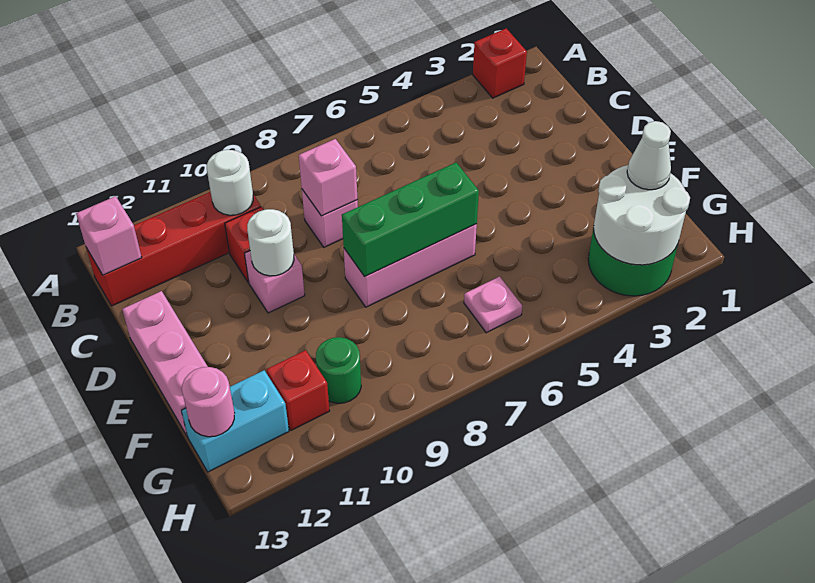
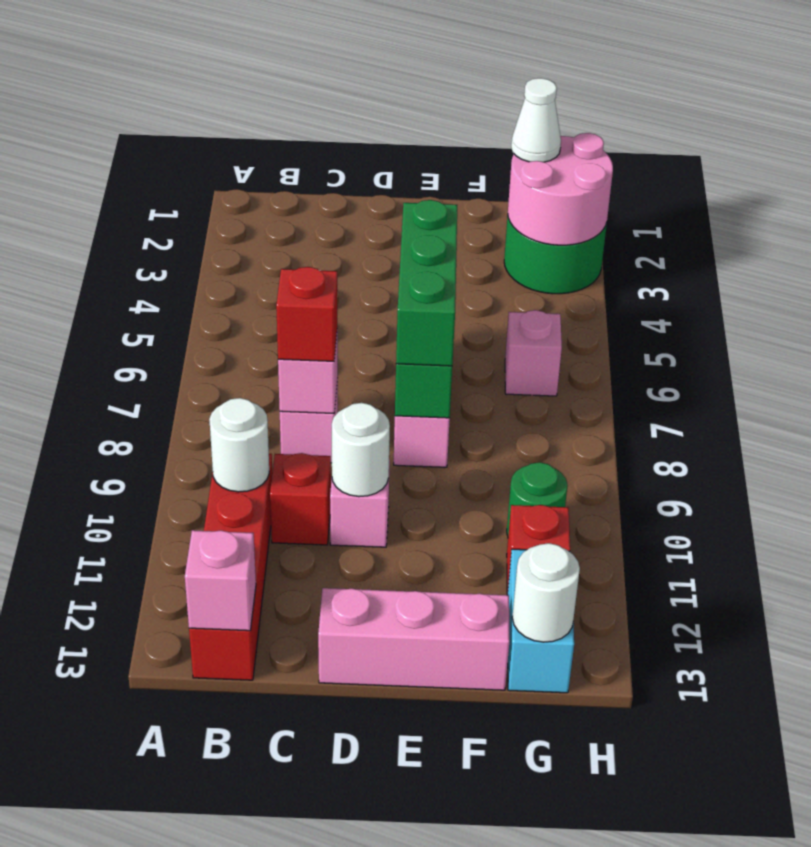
red 1x1 brick [473,28,527,98] -> red 1x1 brick moved to [276,267,337,361]
none -> green 1x3 brick [396,200,457,366]
white 2x2 round brick [594,165,690,265] -> pink 2x2 round brick [508,133,613,245]
pink 1x1 plate [464,276,522,333] -> pink 1x1 brick [505,310,562,396]
pink 1x1 round brick [182,367,234,437] -> white 1x1 round brick [512,543,580,642]

